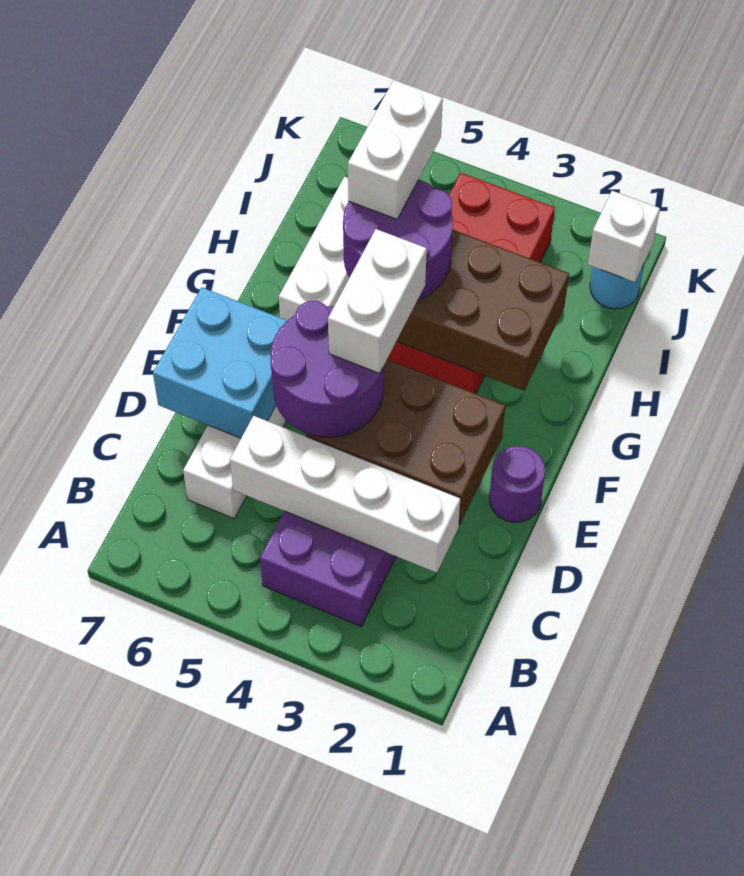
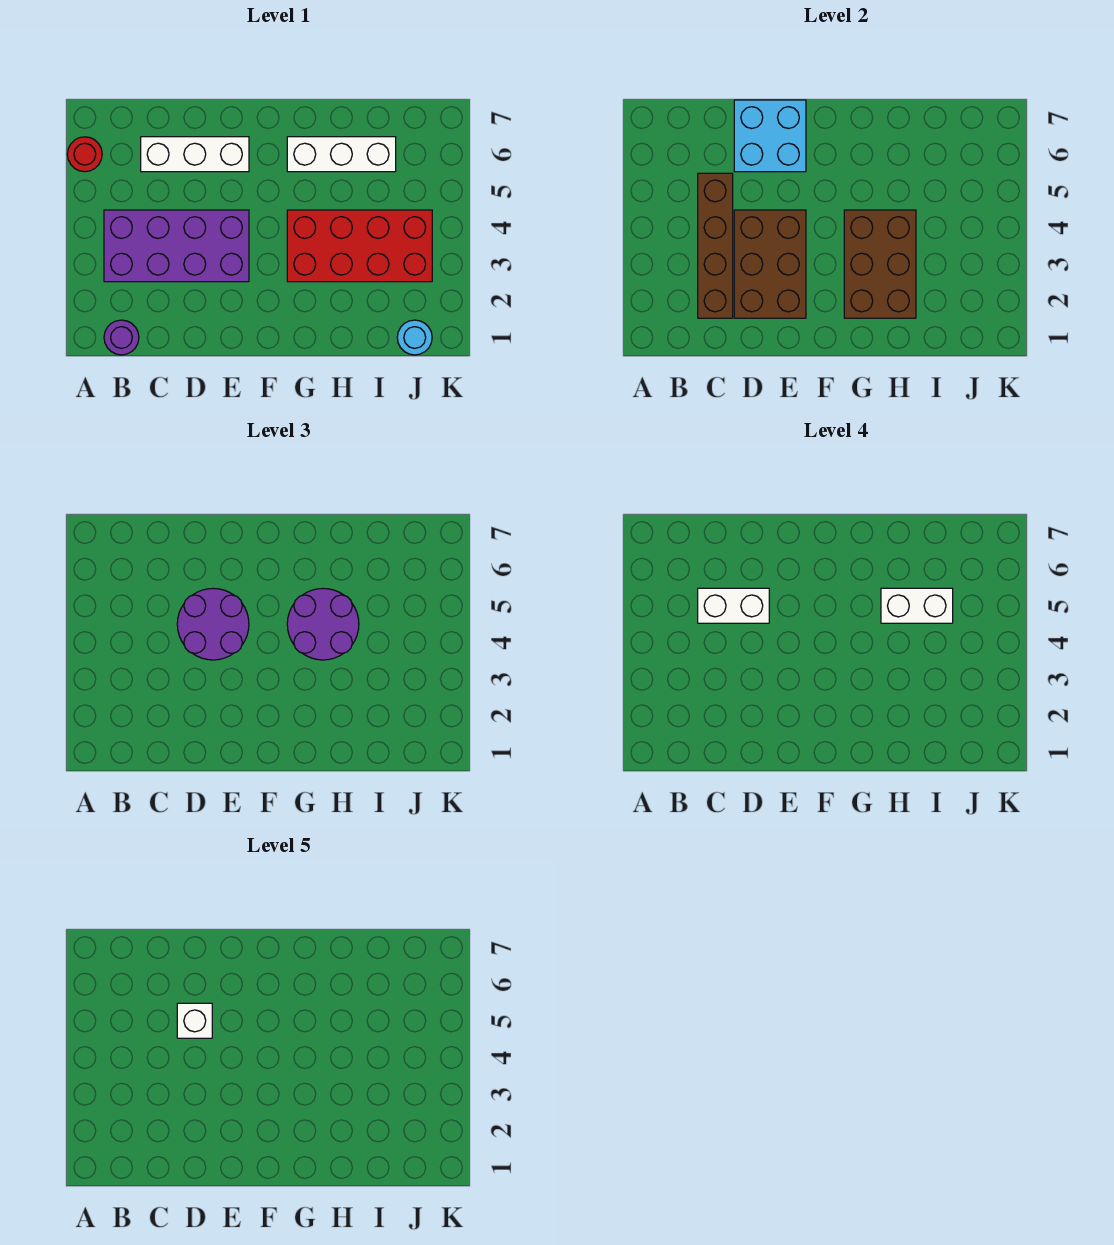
none -> red 1x1 round brick [67,137,102,172]
white 1x4 brick [230,416,461,573] -> brown 1x4 brick [698,173,733,318]
purple 1x1 round brick [489,446,545,522] -> purple 1x1 round brick moved to [104,320,139,355]
white 1x2 brick [328,229,427,373] -> white 1x2 brick moved to [698,588,769,623]
white 1x1 brick [588,191,660,282] -> white 1x1 brick moved to [177,1003,212,1038]

